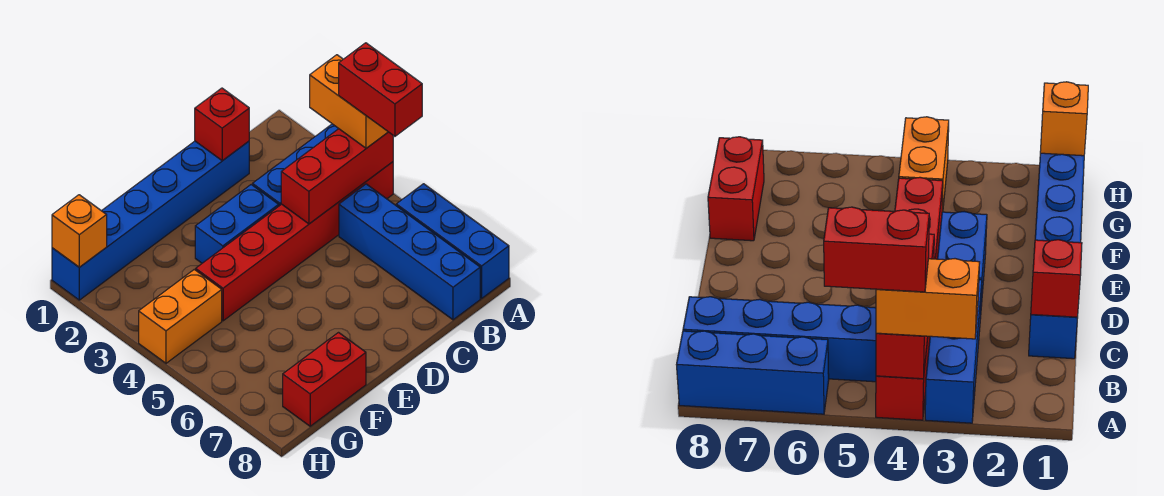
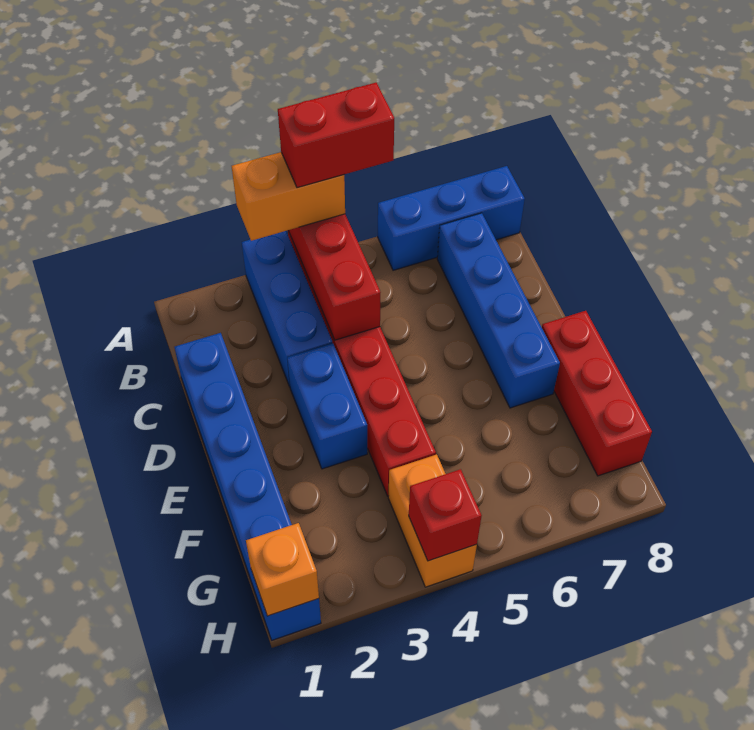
blue 1x4 brick [339,184,480,320] -> blue 1x4 brick turned to [437,213,560,408]
red 1x1 brick [195,88,249,161] -> red 1x1 brick moved to [409,469,482,561]
red 1x2 brick [283,333,366,426] -> red 1x3 brick [542,311,652,476]

